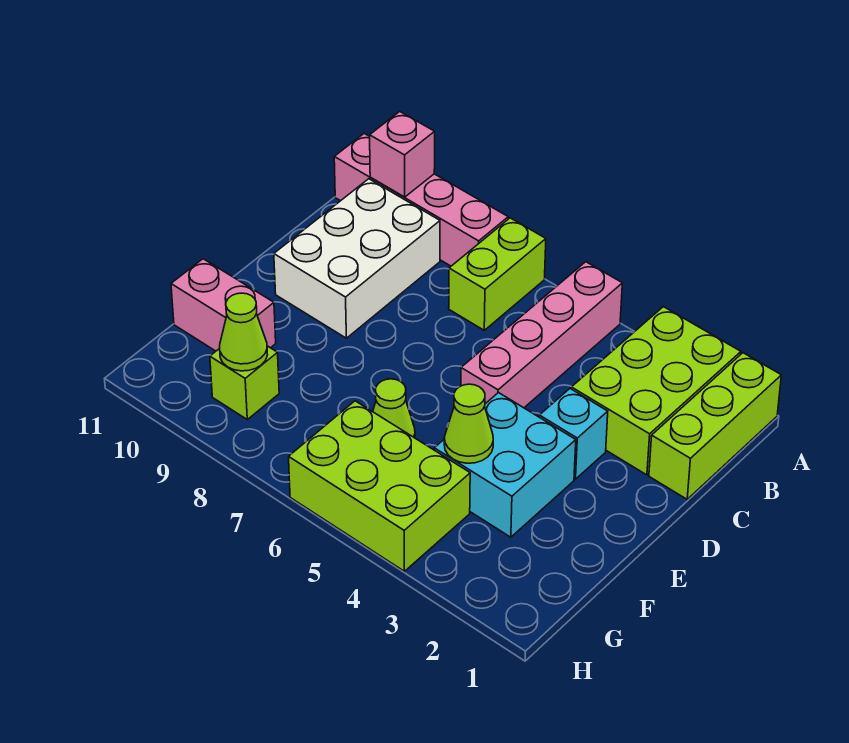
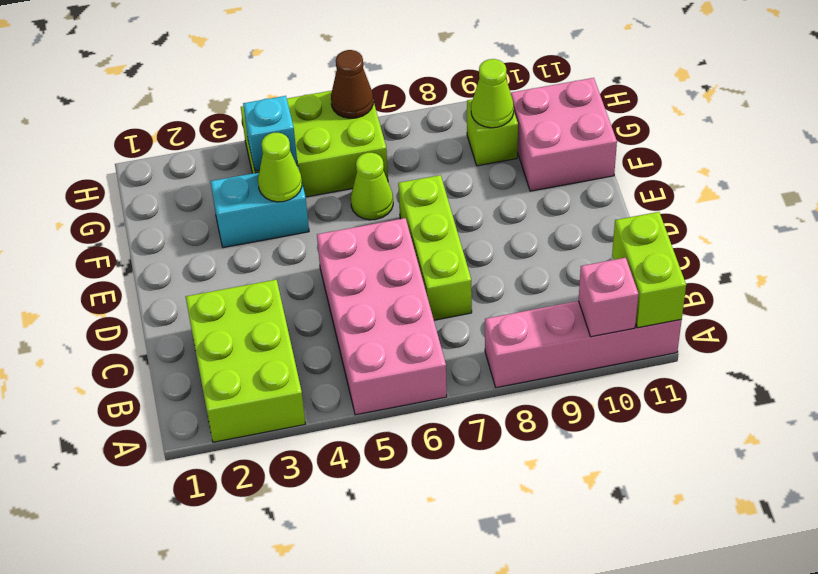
lime 1x3 brick [649,353,781,499] -> lime 1x3 brick moved to [398,175,472,320]
pink 1x4 brick [461,262,622,408] -> pink 2x4 brick [317,218,447,415]
lime 1x2 brick [449,218,546,330] -> lime 1x2 brick moved to [612,212,686,328]
white 2x3 brick [274,179,440,338] -> none
cyan 1x1 brick [539,389,608,479] -> cyan 1x1 brick moved to [243,96,297,171]
cyan 2x2 brick [434,393,576,537] -> cyan 1x2 brick [210,165,309,248]
pink 1x2 brick [171,259,276,351] -> pink 2x2 brick [511,78,617,191]
none -> brown 1x1 cone [331,50,373,118]

